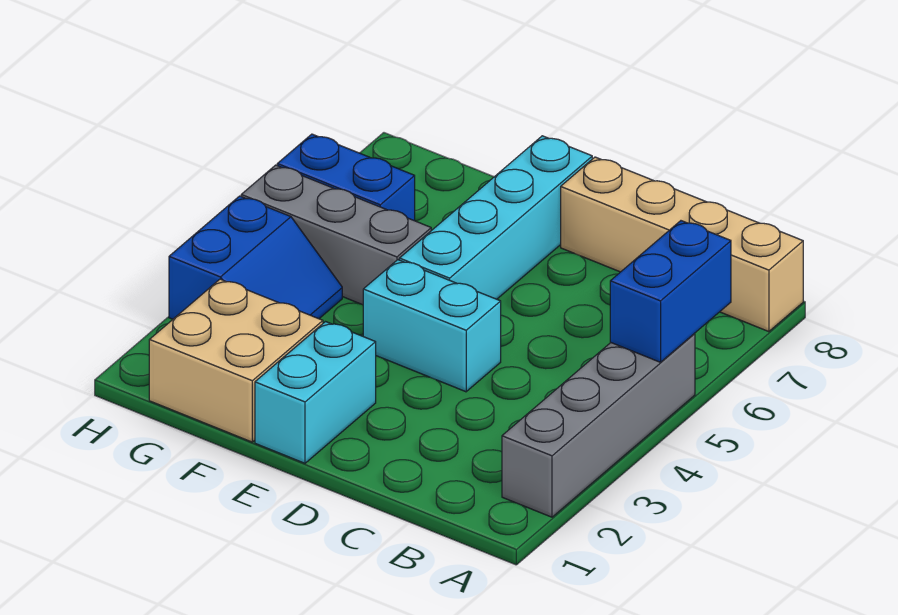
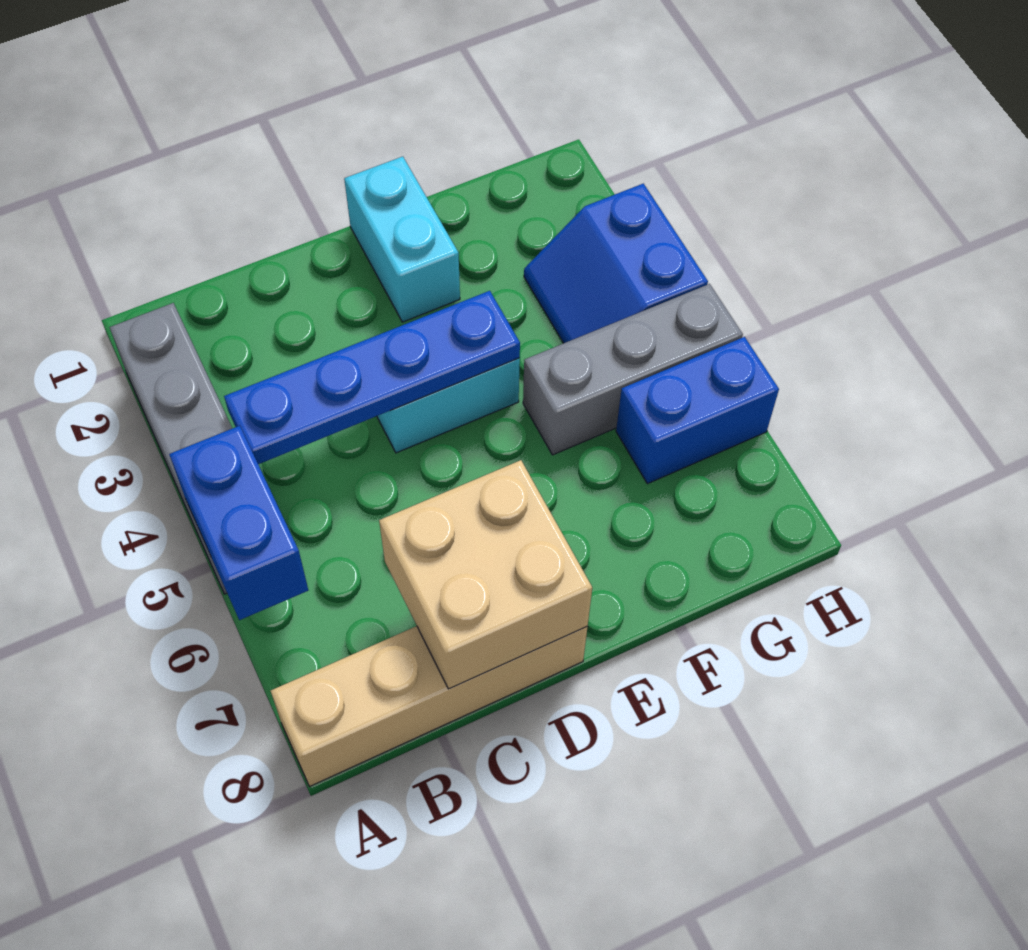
none -> blue 1x4 plate [224,291,520,464]
cyan 1x4 brick [399,136,592,299] -> none
tan 2x2 brick [149,279,323,442] -> tan 2x2 brick moved to [379,460,592,689]

